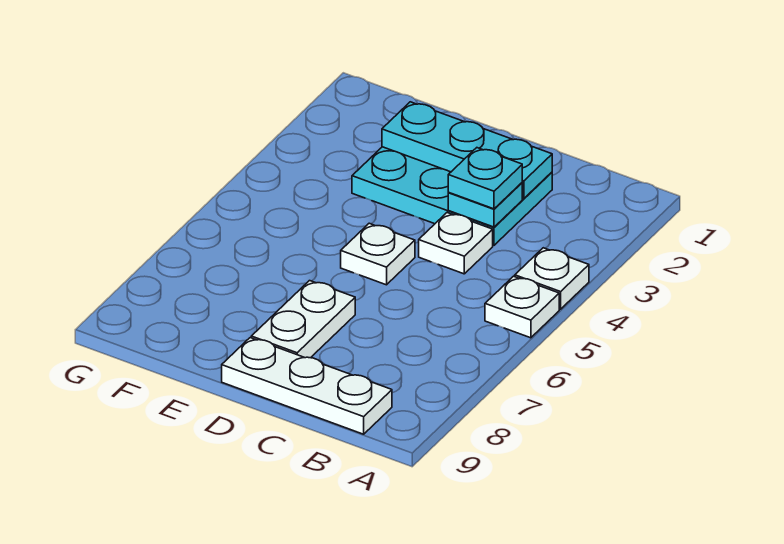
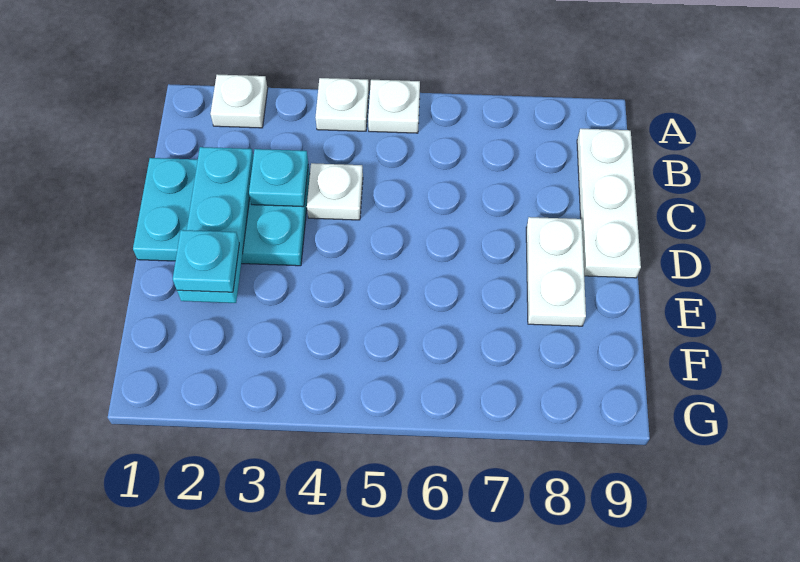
cyan 2x3 plate [352,147,552,245] -> cyan 2x3 plate turned to [133,158,310,266]
cyan 1x1 plate [448,148,522,209] -> cyan 1x1 plate moved to [173,230,239,292]
white 1x1 plate [341,223,415,285] -> white 1x1 plate moved to [210,74,268,128]
white 1x2 plate [251,281,355,358] -> white 1x2 plate turned to [526,217,586,326]

